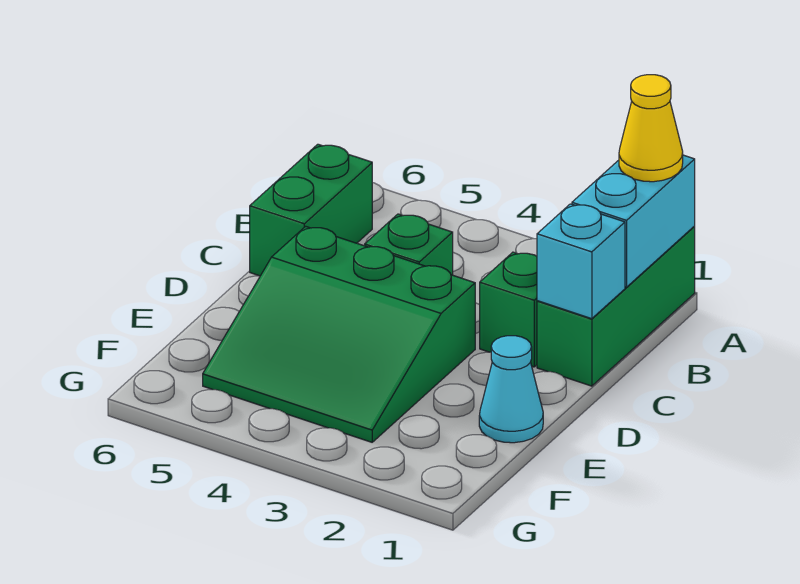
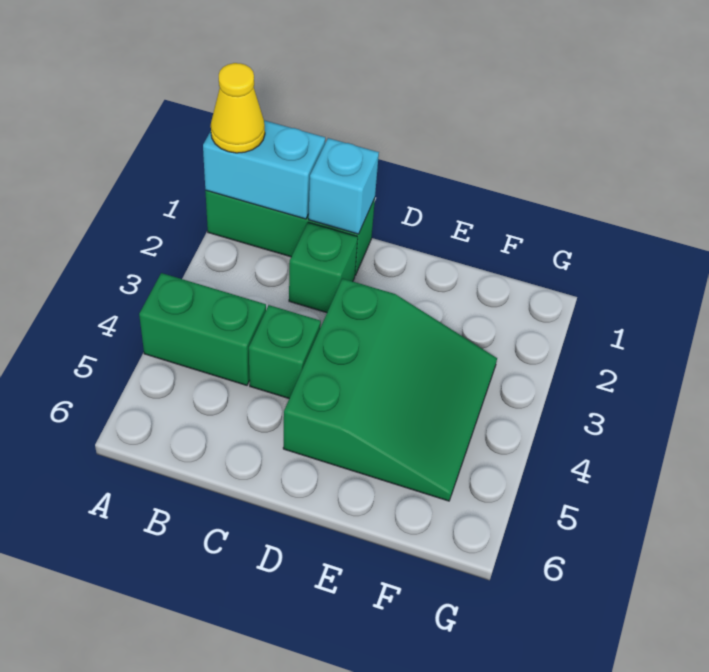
green 1x2 brick [250,144,372,276] -> green 1x2 brick moved to [139,273,266,385]
cyan 1x1 cone [479,336,543,443] -> none

